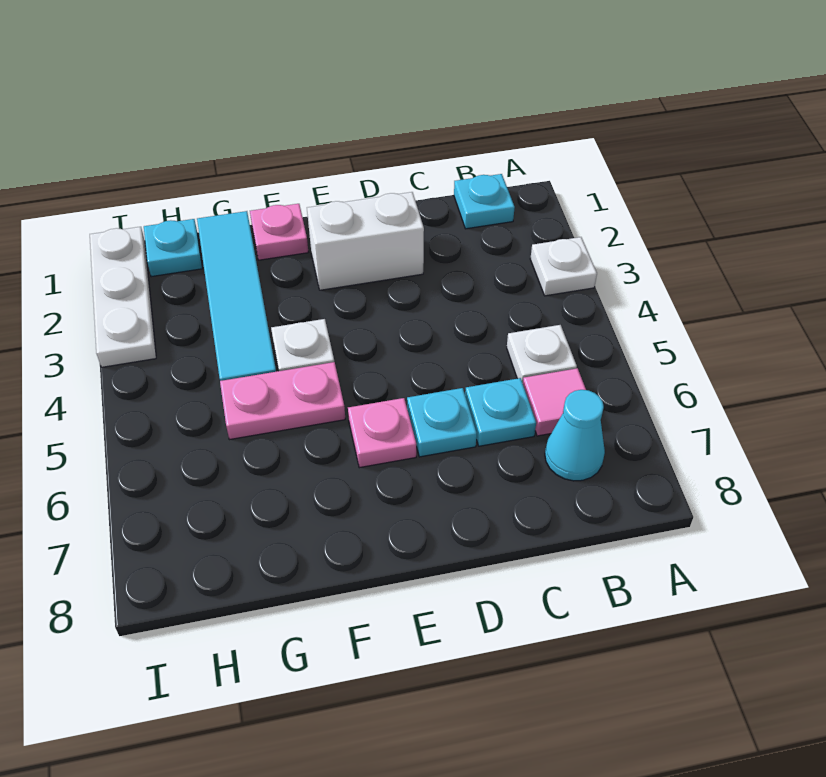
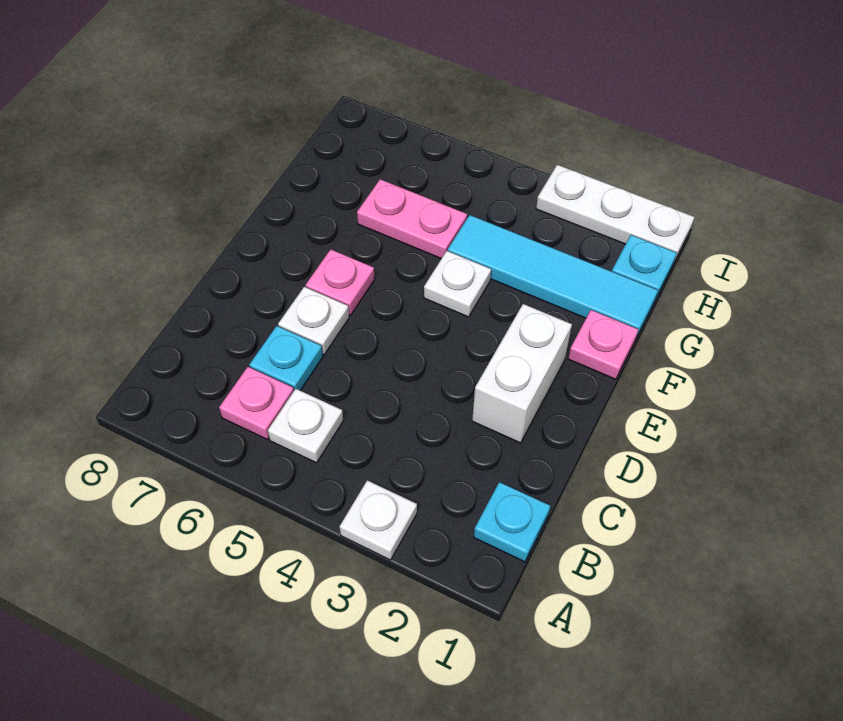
pink 1x1 tile [523,368,586,436] -> pink 1x1 plate [219,367,294,439]
cyan 1x1 cone [545,390,605,481] -> none
cyan 1x1 plate [407,388,477,457] -> white 1x1 plate [278,287,349,355]
pink 1x2 plate [220,362,345,440] -> pink 1x2 plate turned to [357,179,467,259]

